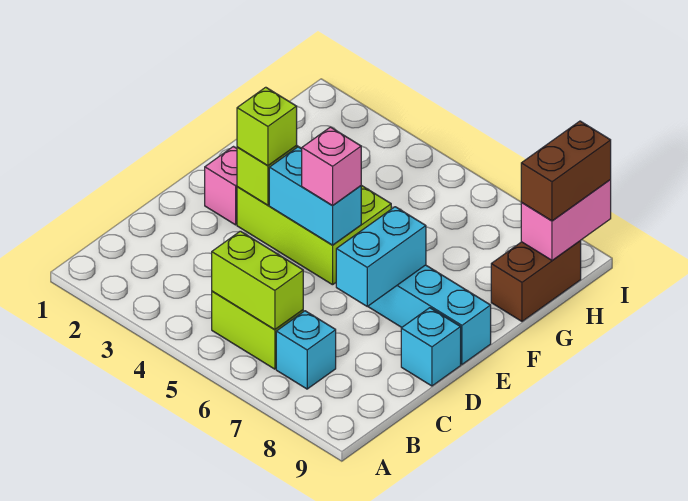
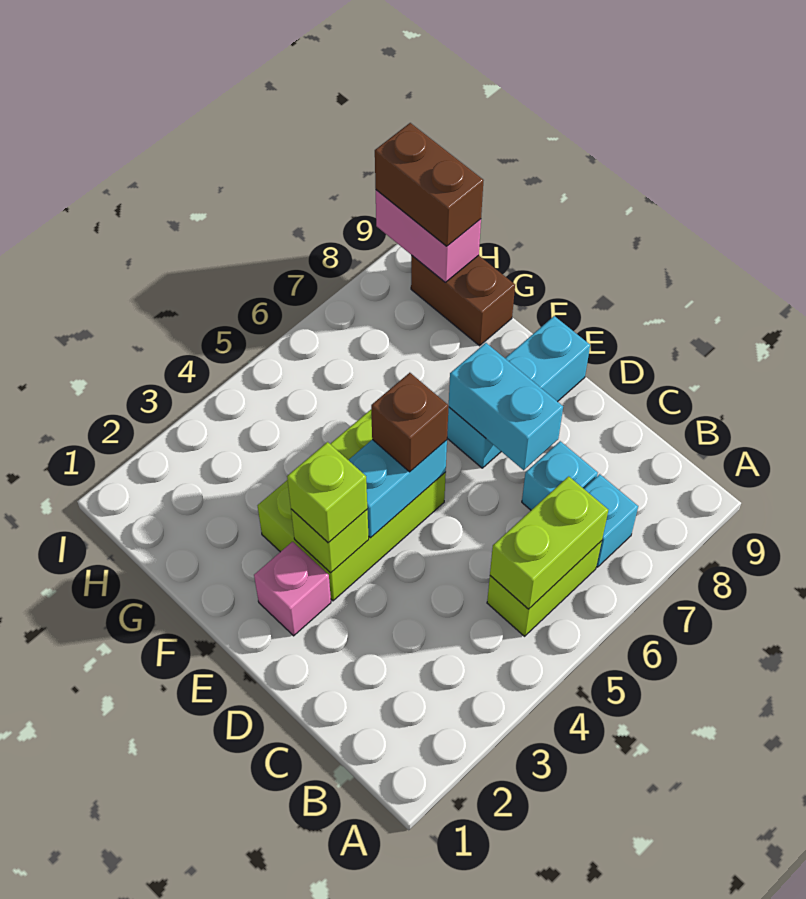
cyan 1x1 brick [401,308,461,386] -> cyan 1x1 brick moved to [522,441,598,510]
pink 1x1 brick [302,127,361,206] -> brown 1x1 brick [371,373,449,472]

